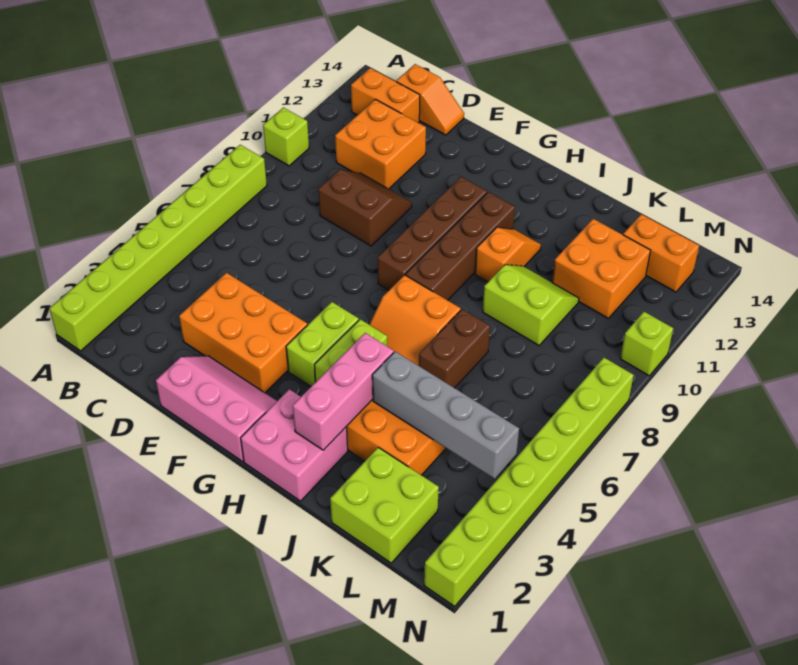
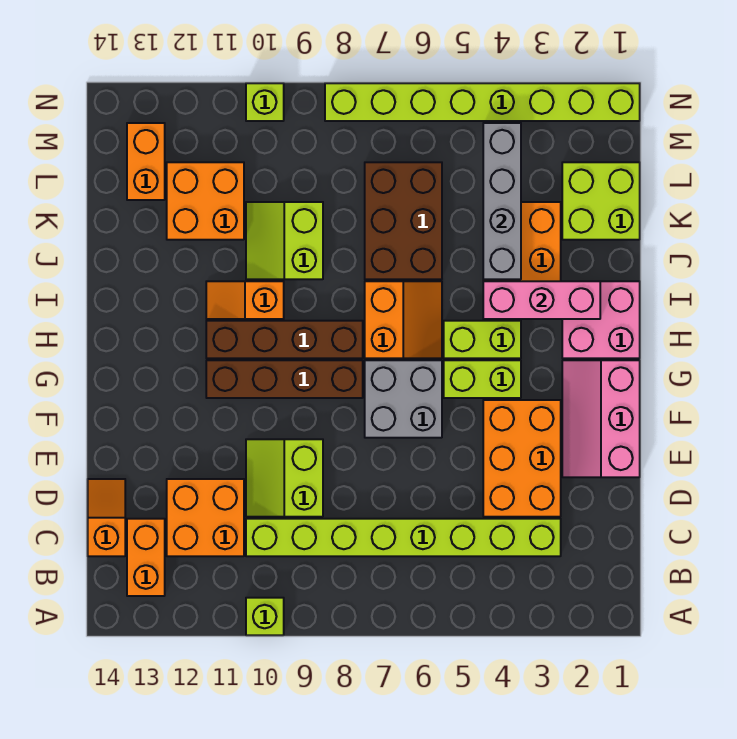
lime 1x8 brick [49,145,267,351] -> lime 1x8 brick moved to [246,519,561,556]
brown 2x2 slope [318,170,412,246] -> lime 2x2 slope [246,439,323,517]
none -> grey 2x2 brick [365,360,442,438]
brown 1x2 brick [419,309,490,388] -> brown 2x3 brick [365,162,442,279]

